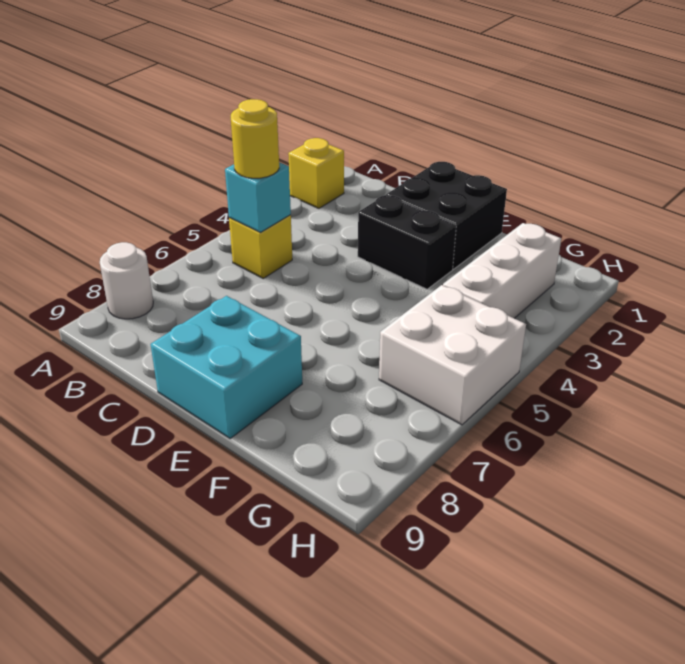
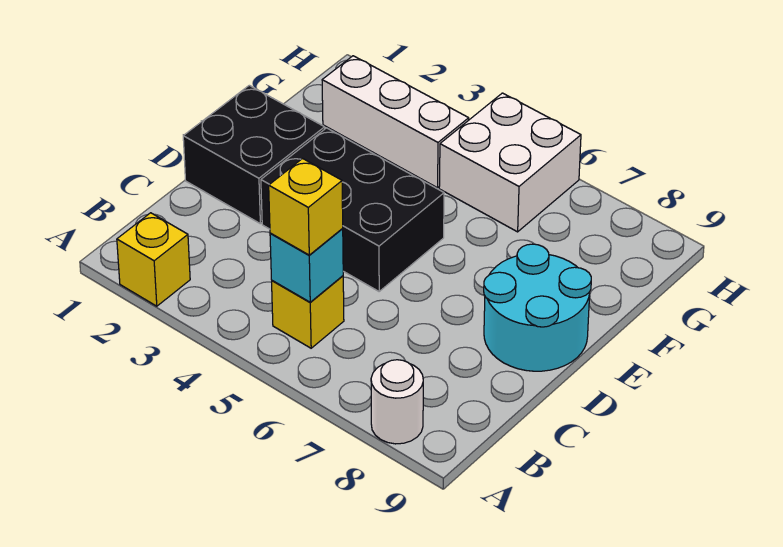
yellow 1x1 round brick [231,99,279,178] -> yellow 1x1 brick [269,159,343,255]
black 1x2 brick [358,195,456,289] -> black 2x3 brick [261,128,444,291]
cyan 2x2 brick [150,296,302,438] -> cyan 2x2 round brick [484,244,591,371]

